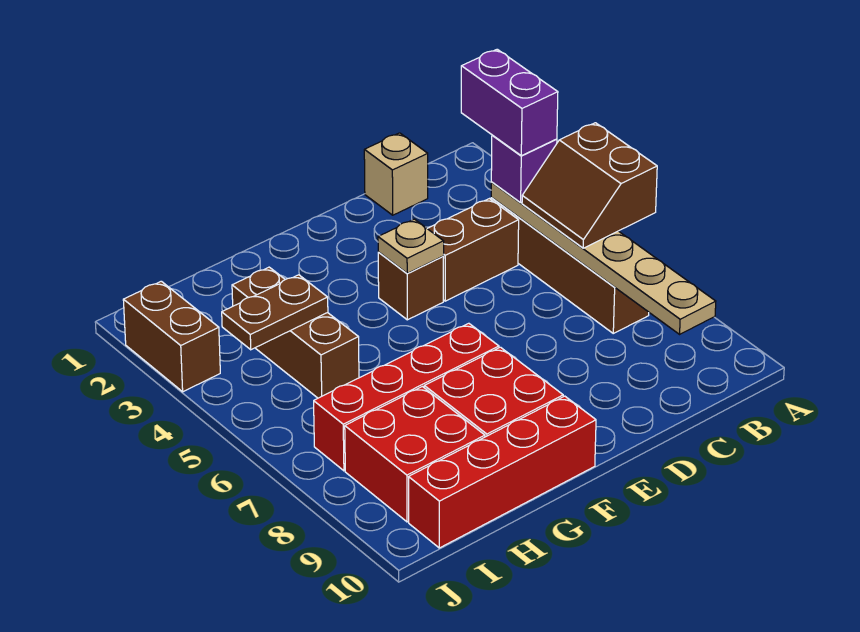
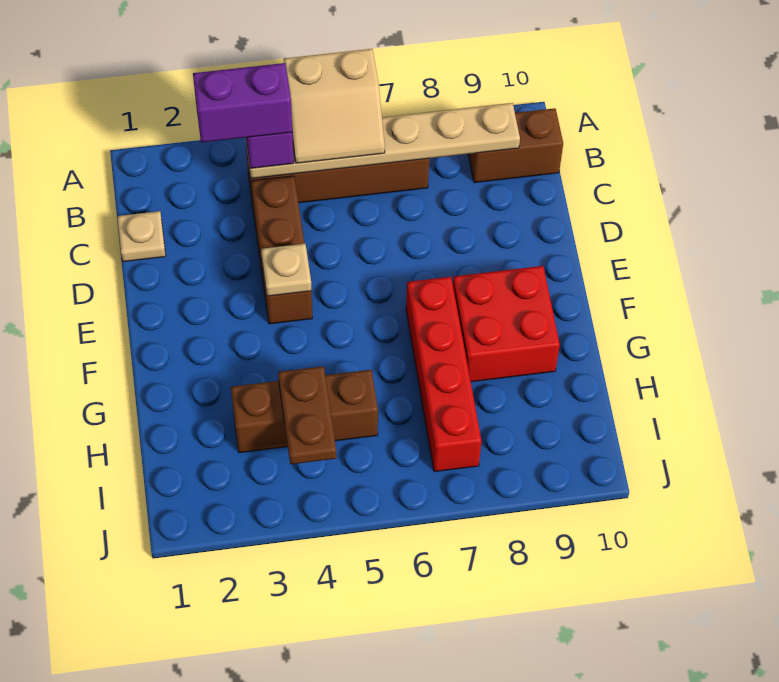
brown 2x2 slope [522,123,657,248] -> tan 2x2 slope [284,49,385,163]
tan 1x1 brick [364,133,428,215] -> tan 1x1 plate [117,211,166,262]
red 1x4 brick [409,396,596,548] -> none
red 2x2 brick [345,387,485,522] -> none
brown 1x2 brick [123,281,220,392] -> brown 1x2 brick moved to [468,108,563,183]

